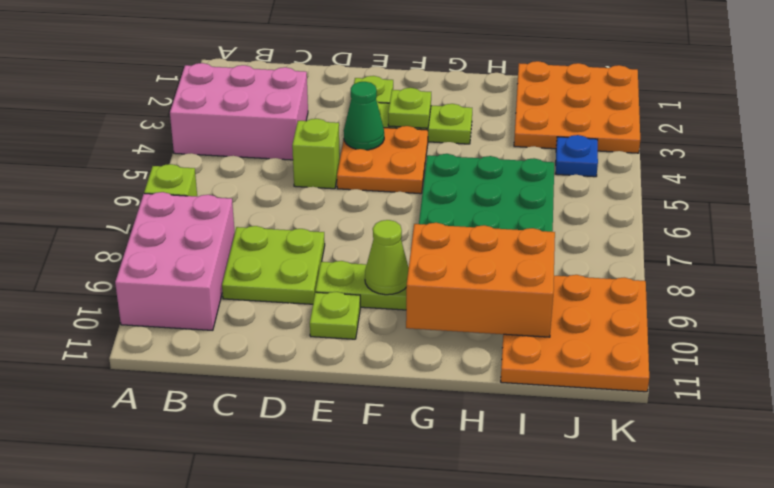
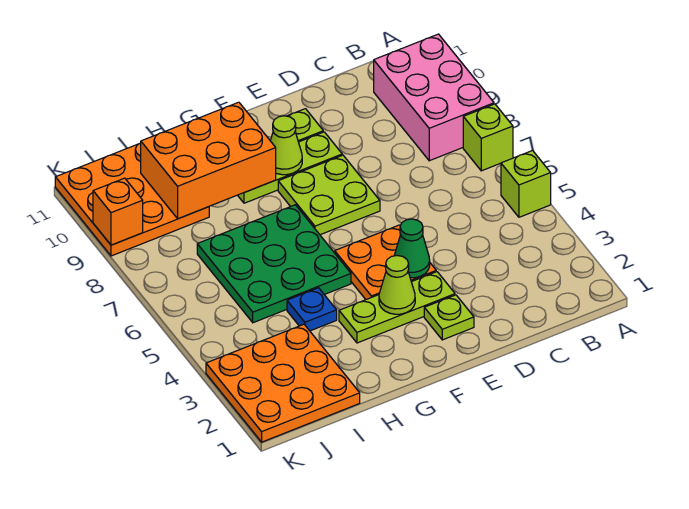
pink 2x3 brick [170,63,308,160] -> none
lime 2x2 plate [222,226,325,304] -> lime 2x2 plate moved to [278,155,380,235]
lime 1x1 brick [292,119,340,189] -> lime 1x1 brick moved to [501,151,551,217]
lime 1x1 plate [388,88,431,128] -> lime 1x1 cone [379,256,415,314]
blue 1x1 plate [556,135,598,177] -> blue 1x1 plate moved to [287,288,337,331]
none -> orange 1x1 brick [93,178,143,245]

